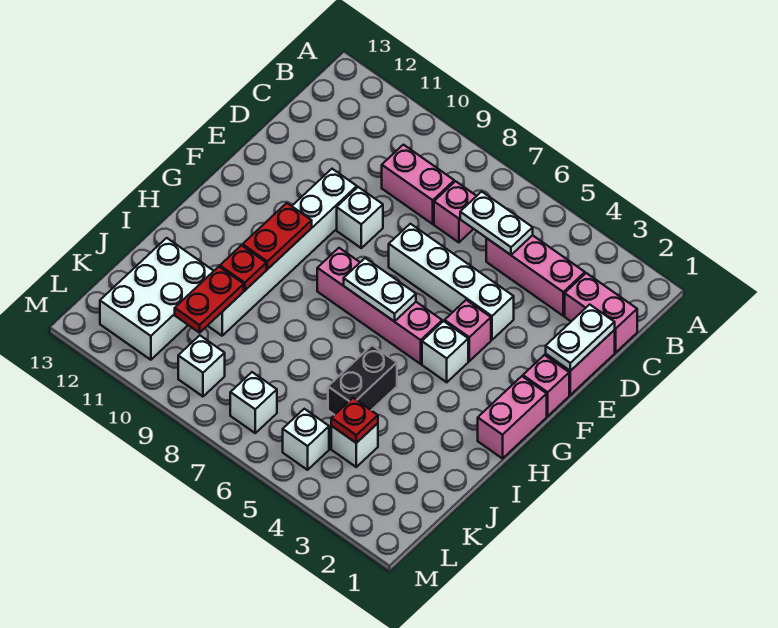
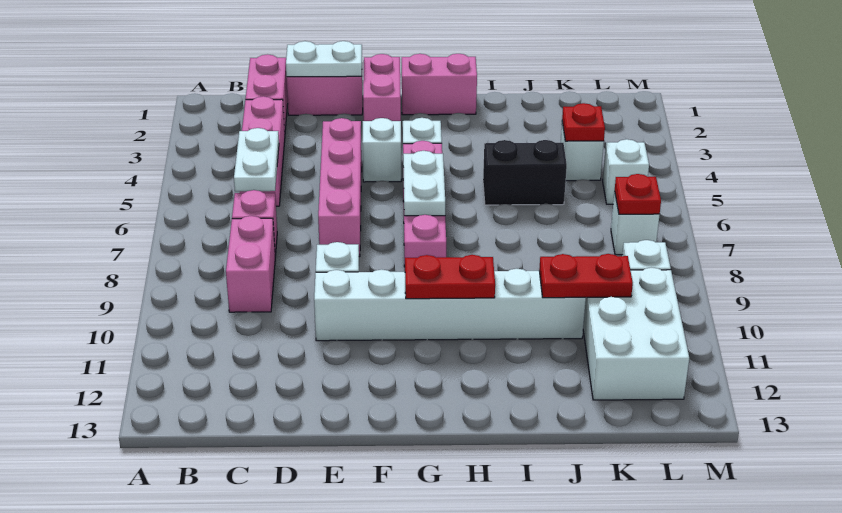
white 1x4 brick [389,224,514,340] -> pink 1x4 brick [318,118,362,257]
pink 1x1 brick [523,355,569,416] -> pink 1x2 brick [363,54,401,121]
pink 1x1 brick [445,300,491,361] -> white 1x1 brick [362,118,401,182]
red 1x1 plate [220,245,266,290] -> red 1x1 plate moved to [615,174,661,214]
white 2x3 brick [100,238,213,360] -> white 2x3 brick turned to [583,268,689,400]

